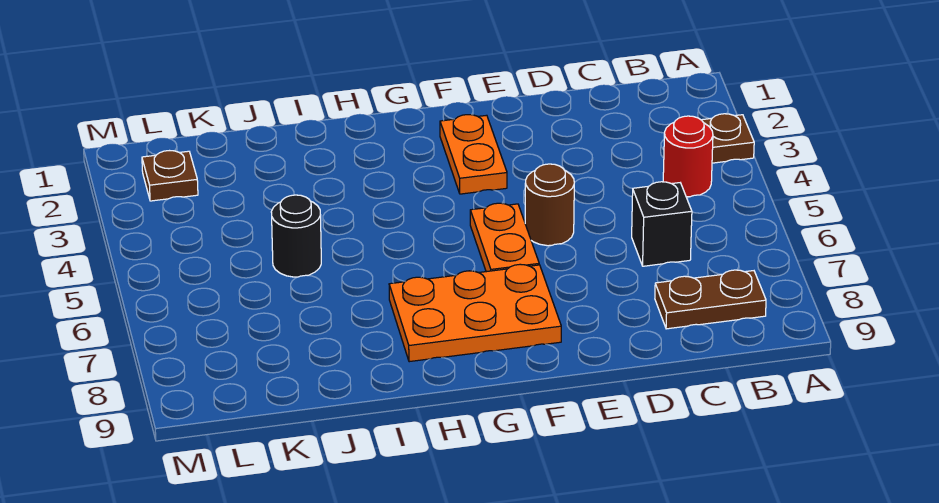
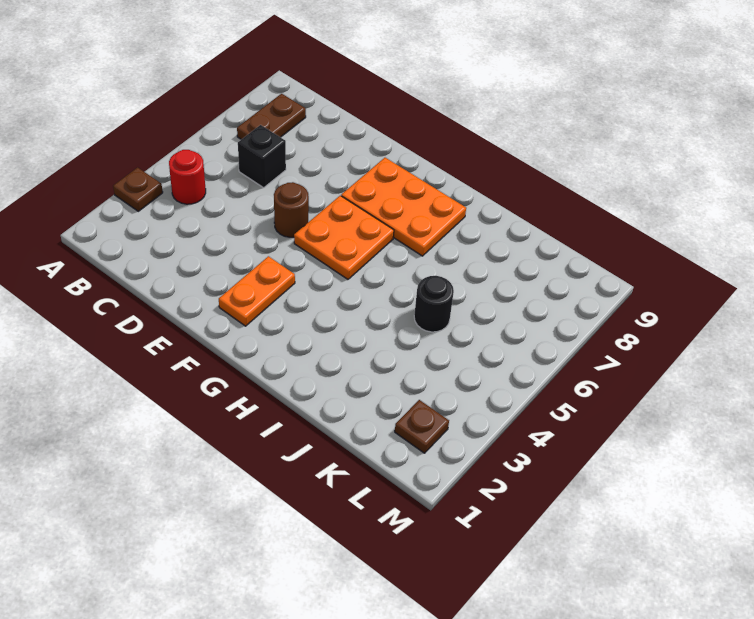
brown 1x2 plate [655,270,766,329] -> brown 1x2 plate turned to [237,94,306,139]
orange 1x2 plate [470,203,539,272] -> orange 2x2 plate [294,196,394,279]

